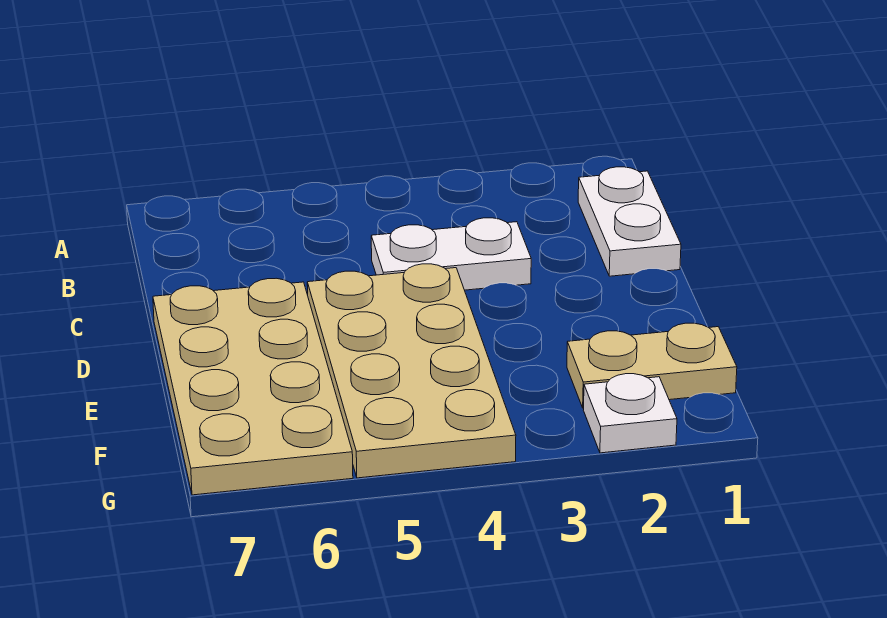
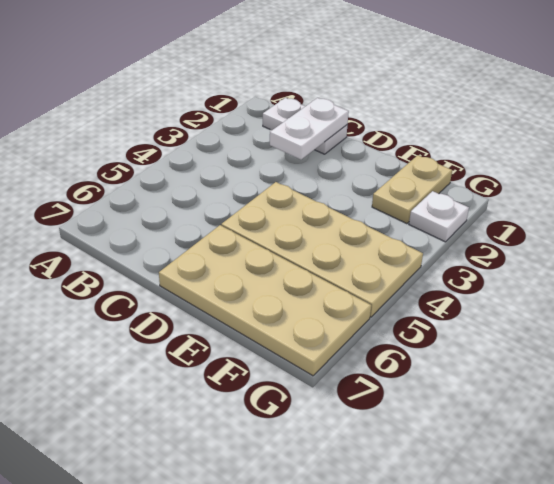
white 1x2 plate [371,218,531,290] -> white 1x2 plate moved to [270,98,349,160]

